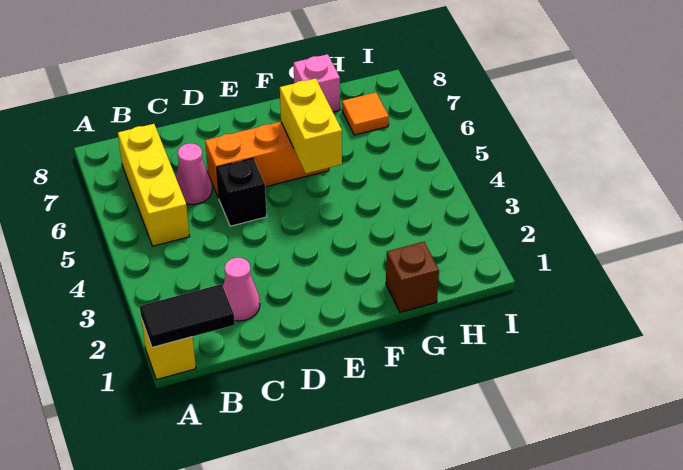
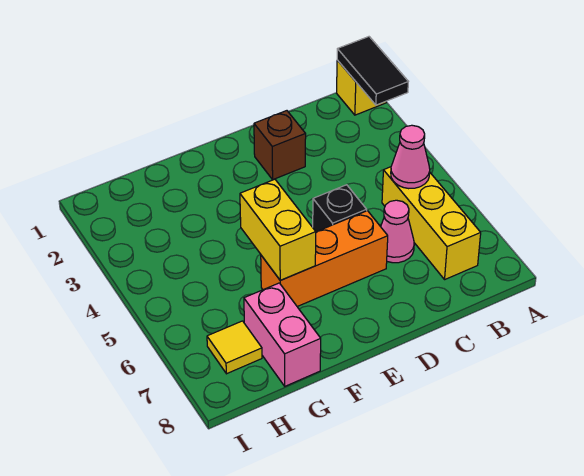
black 1x2 tile [140,284,235,347] -> black 1x2 tile turned to [337,37,408,105]
pink 1x1 cone [223,258,260,321] -> pink 1x1 cone moved to [391,125,430,189]
brown 1x1 brick [386,242,439,312] -> brown 1x1 brick moved to [254,111,306,180]
pink 1x1 brick [294,54,340,112] -> pink 1x2 brick [244,283,321,386]
orange 1x1 tile [342,92,389,135] -> yellow 1x1 tile [207,321,262,374]

